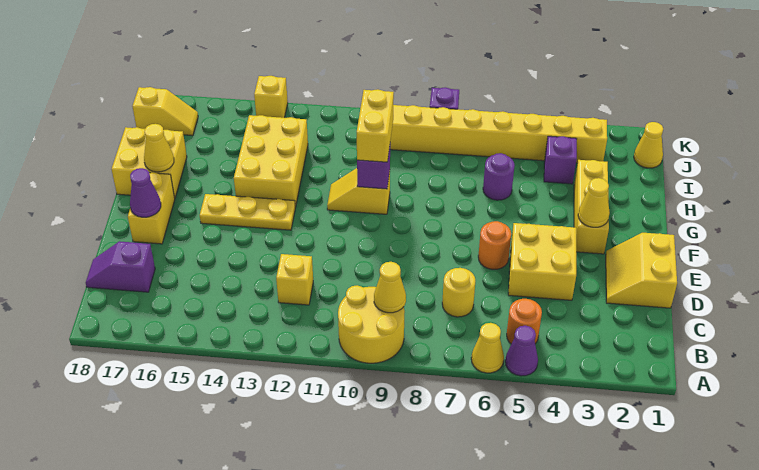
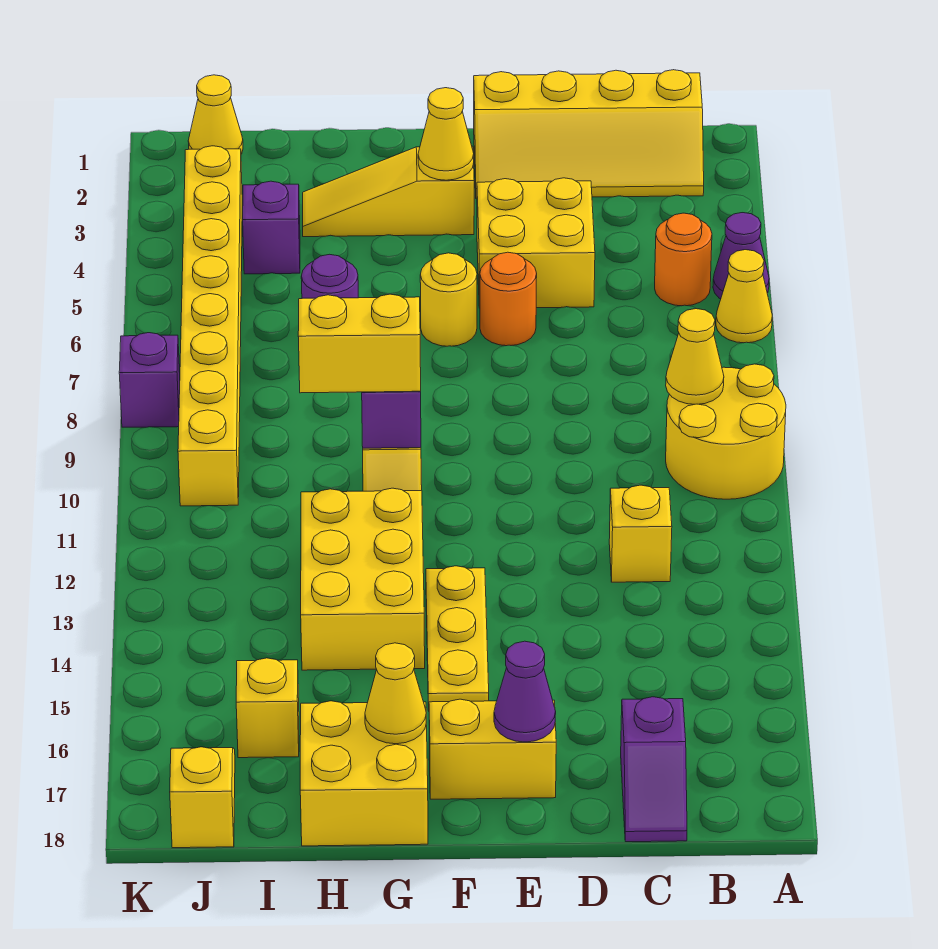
yellow 1x1 round brick [442,268,475,317] -> yellow 1x1 round brick moved to [420,253,477,346]
yellow 2x2 slope [606,233,677,308] -> yellow 2x4 slope [474,70,704,198]
yellow 1x3 brick [574,160,609,254] -> yellow 1x3 slope [303,146,474,237]
yellow 2x3 brick [234,115,308,207] -> yellow 2x3 brick turned to [301,488,425,670]
yellow 1x1 brick [254,76,288,118] -> yellow 1x1 brick moved to [236,658,299,758]

